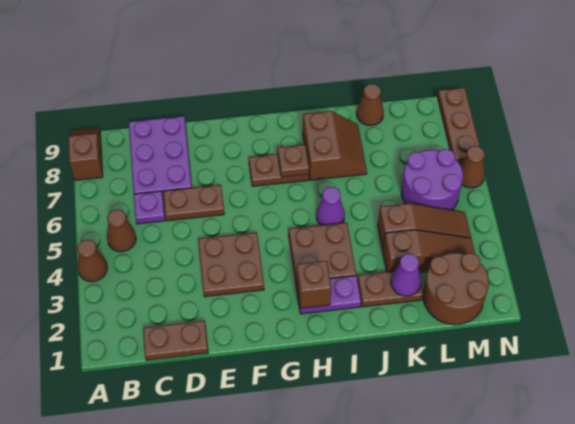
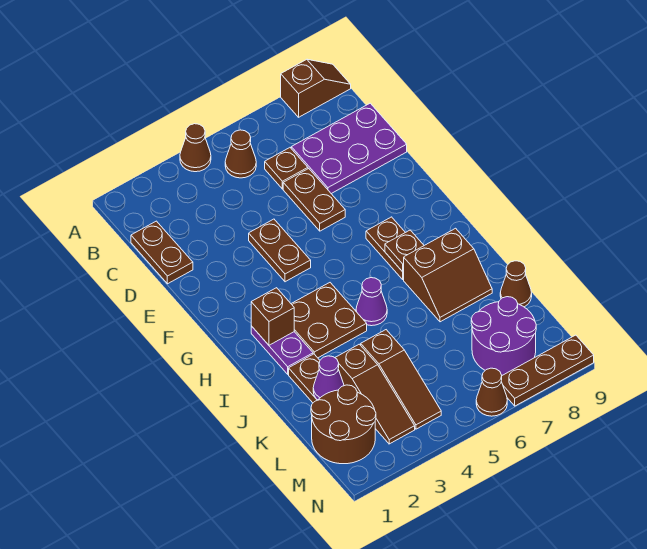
purple 1x1 plate [134,191,165,224] -> brown 1x1 plate [265,148,308,189]
brown 2x2 plate [198,232,264,297] -> brown 1x2 plate [249,219,311,282]
purple 2x2 round brick [401,149,463,210] -> purple 2x2 round brick moved to [471,297,536,375]

